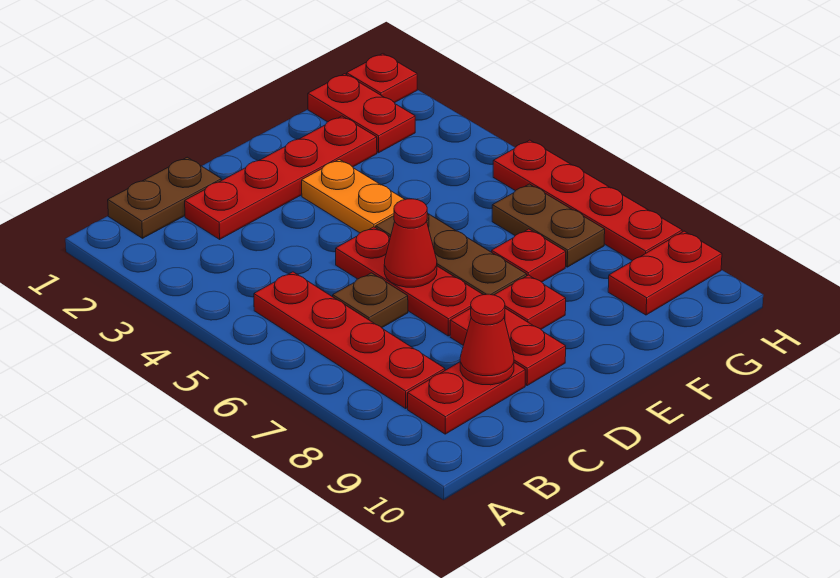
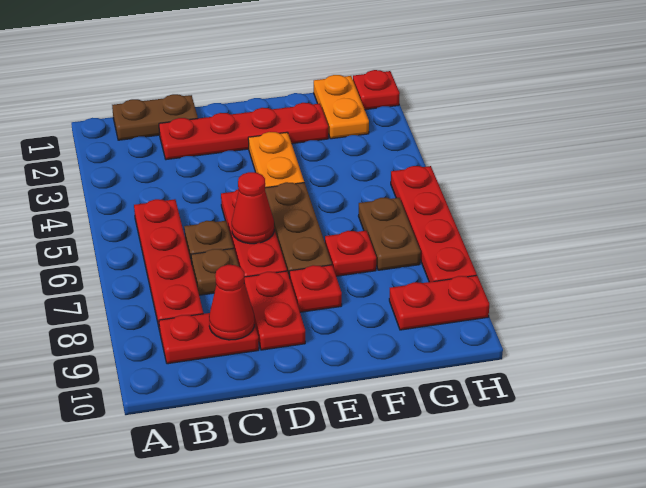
none -> brown 1x1 plate [191,248,239,295]
red 1x2 plate [308,74,415,153] -> orange 1x2 plate [314,75,369,139]

